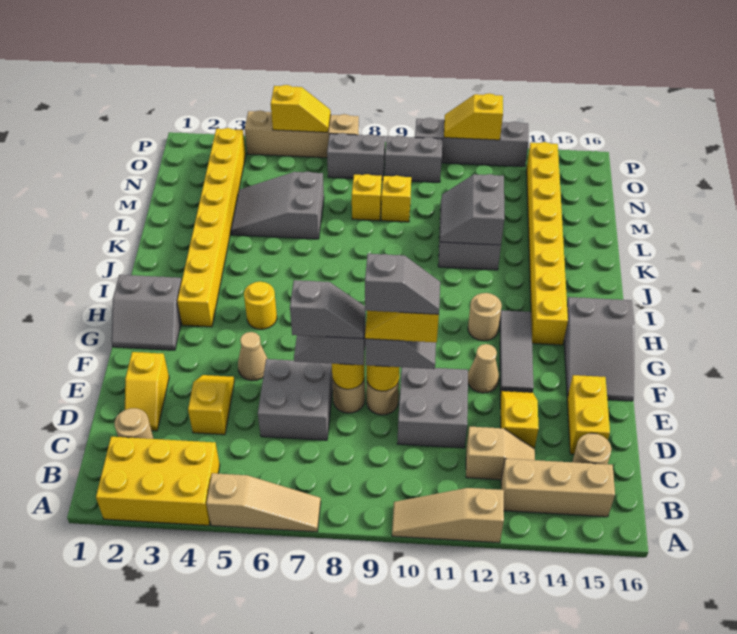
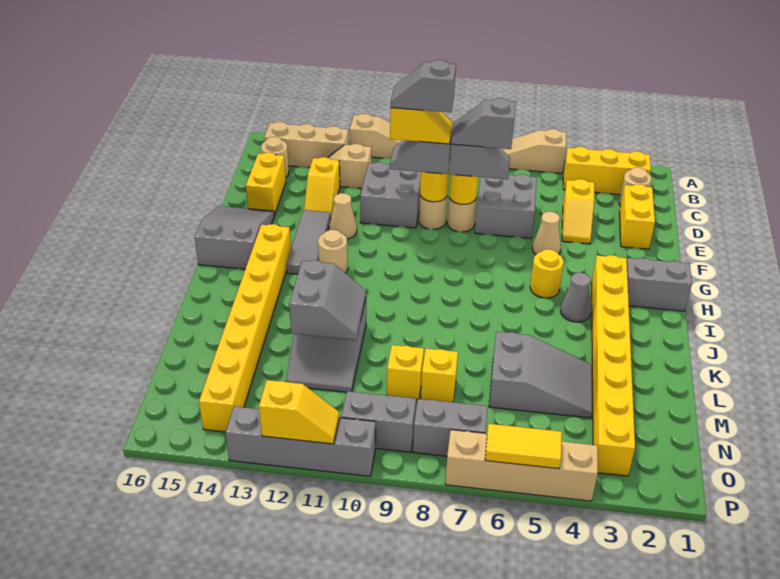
yellow 2x3 brick [96,437,220,525] -> yellow 1x3 brick [563,147,651,195]
yellow 1x2 slope [125,352,169,431] -> yellow 1x2 brick [619,184,655,249]
none -> grey 1x1 cone [560,273,591,322]
yellow 1x2 slope [271,85,331,132] -> yellow 1x2 tile [485,424,562,469]

